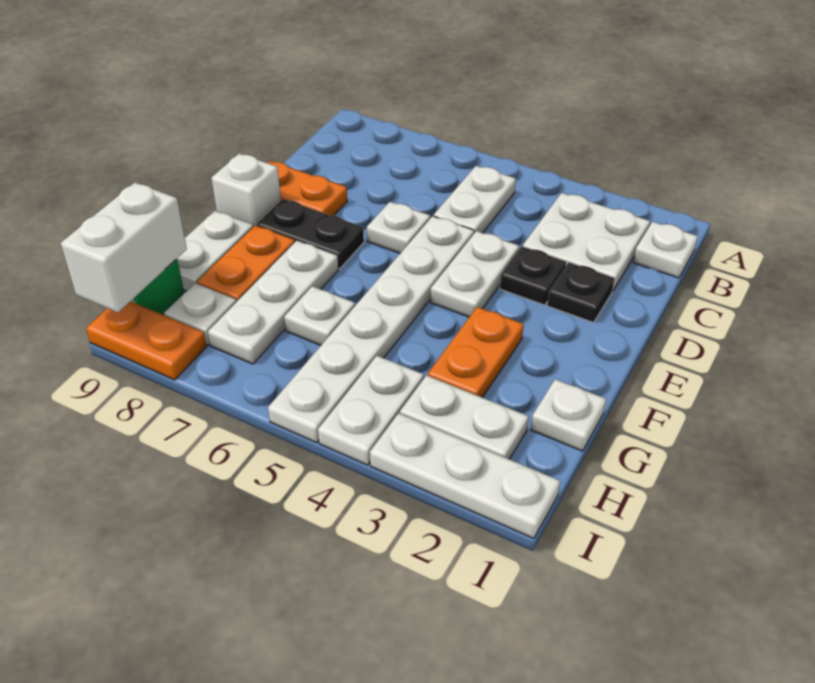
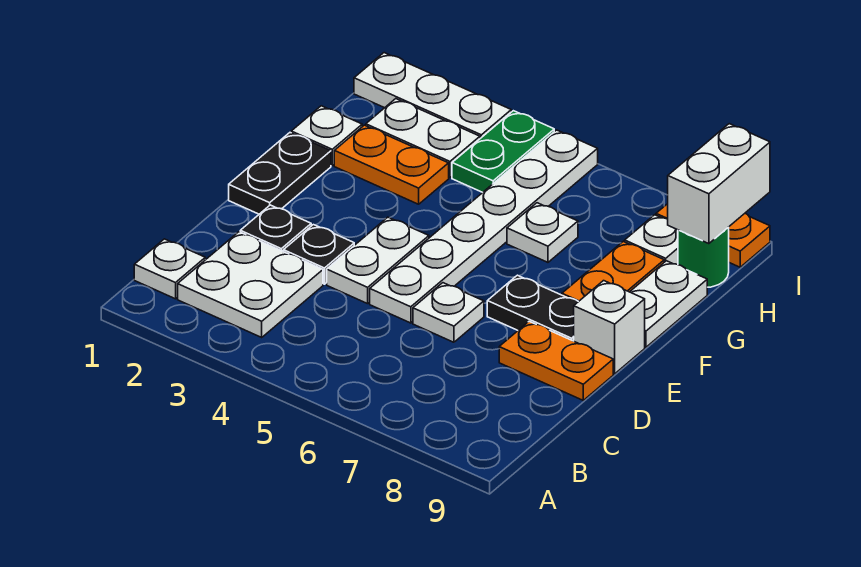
white 1x2 plate [434,166,516,233] -> none
none -> black 1x2 plate [229,133,331,214]
orange 1x2 plate [428,307,524,398] -> orange 1x2 plate turned to [334,125,449,204]
white 1x3 plate [208,241,338,364] -> none
white 1x2 plate [318,356,424,465] -> green 1x2 plate [452,111,554,192]

